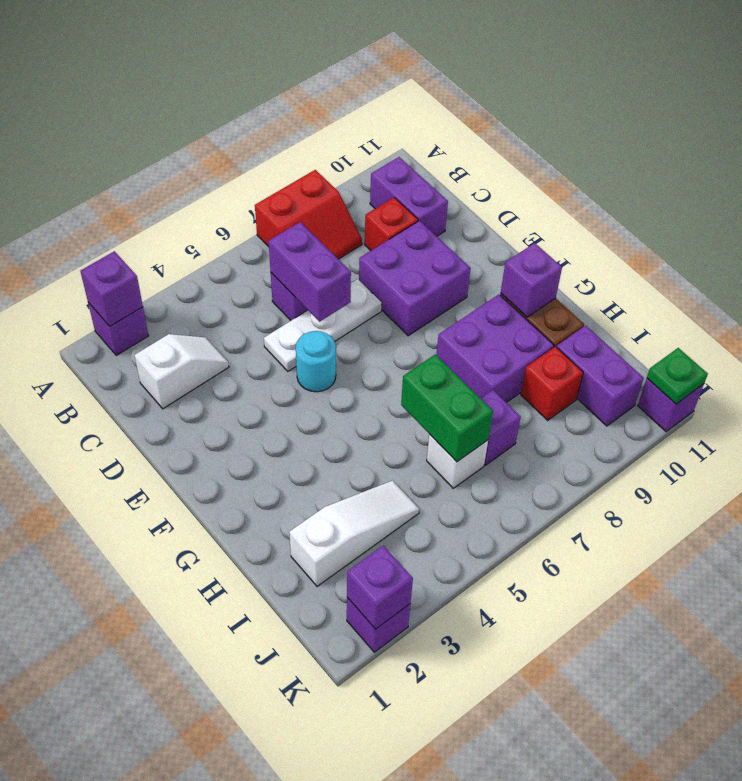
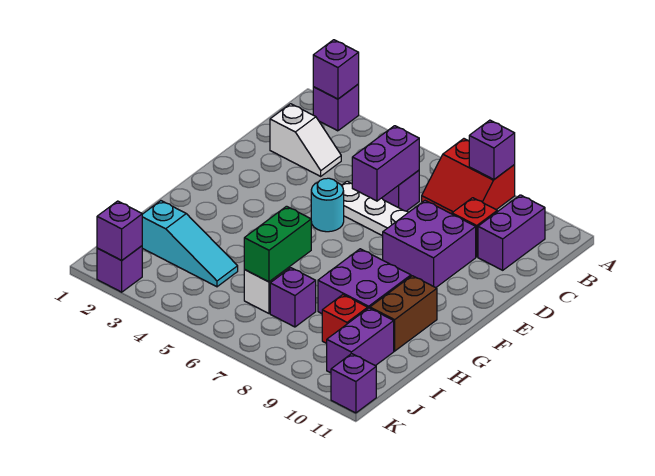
purple 1x1 brick [501,243,562,317] -> purple 1x1 brick moved to [469,120,515,179]
white 1x3 slope [289,481,419,586] -> cyan 1x3 slope [142,201,238,287]
green 1x1 plate [647,348,708,404] -> none

